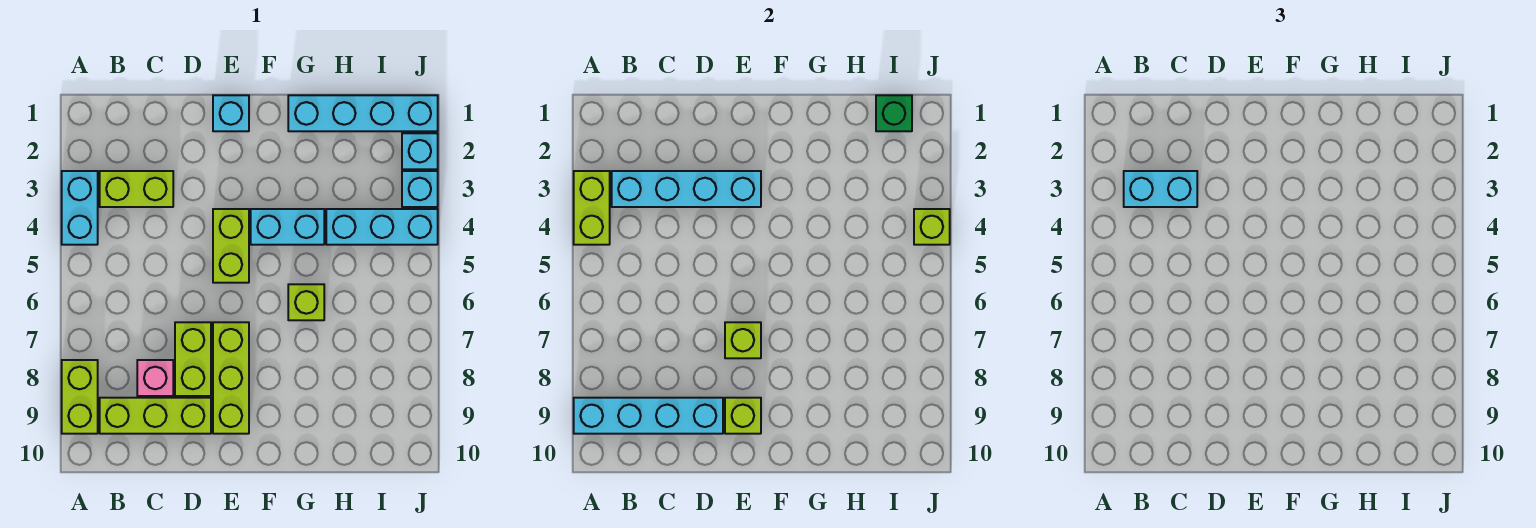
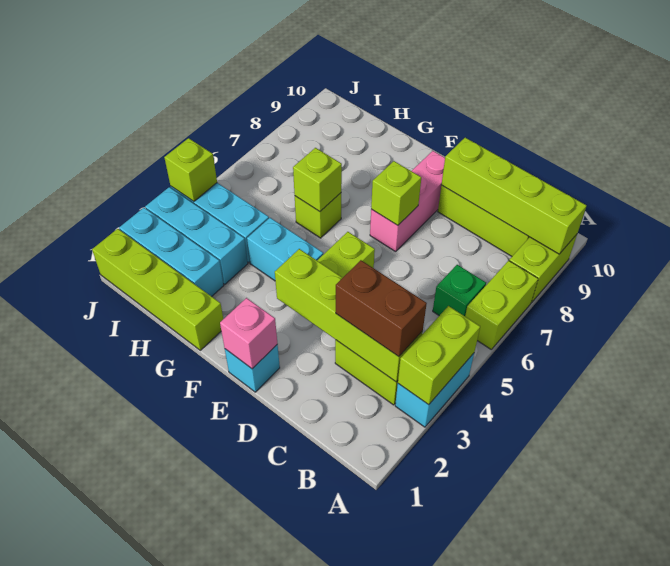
cyan 1x4 brick [574,398,723,434] -> lime 1x4 brick [441,138,587,254]
cyan 1x4 brick [612,171,761,207] -> lime 1x4 brick [275,249,423,382]
cyan 1x2 brick [1124,171,1197,207] -> brown 1x2 brick [336,260,427,357]
pink 1x1 brick [137,360,173,396] -> pink 1x1 brick moved to [220,298,277,369]
lime 1x2 brick [175,322,211,396] -> lime 1x2 brick moved to [465,261,538,349]
lime 1x3 brick [213,322,249,434] -> pink 1x3 brick [370,151,445,252]
lime 1x1 brick [725,398,761,434] -> lime 1x1 brick moved to [293,148,342,212]
cyan 1x4 brick [288,95,438,131] -> lime 1x4 brick [92,229,223,350]
green 1x1 brick [876,95,912,131] -> green 1x1 brick moved to [433,265,486,316]
cyan 1x1 brick [402,133,438,169] -> cyan 1x3 brick [119,208,224,296]
cyan 1x1 brick [402,171,438,207] -> cyan 1x3 brick [145,187,248,284]

